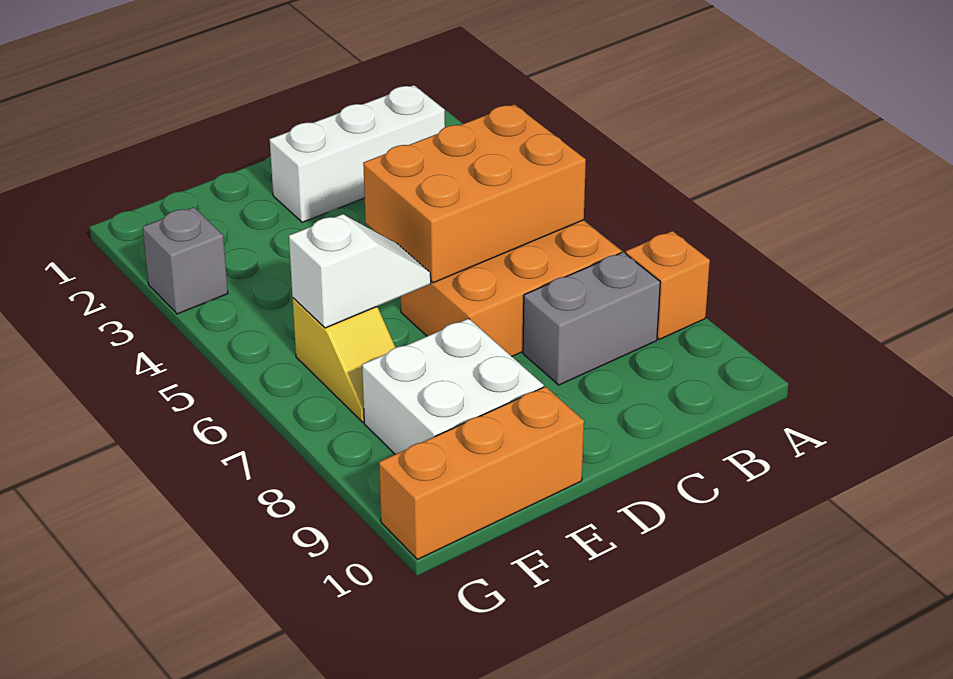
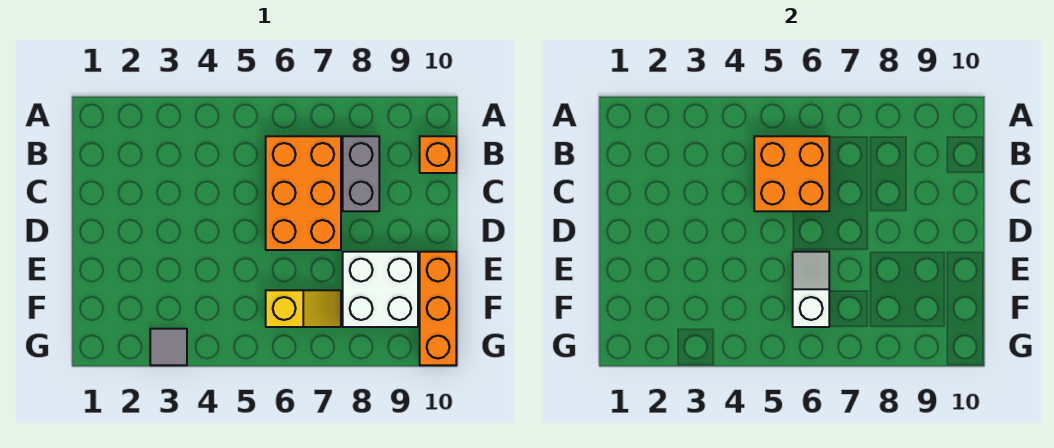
orange 1x1 brick [625,231,710,339] -> orange 1x1 brick moved to [420,136,456,173]
white 1x3 brick [270,85,445,222] -> none
orange 2x3 brick [363,104,586,283] -> orange 2x2 brick [754,136,829,211]
grey 1x1 brick [143,207,228,314] -> grey 1x1 tile [150,329,187,365]

